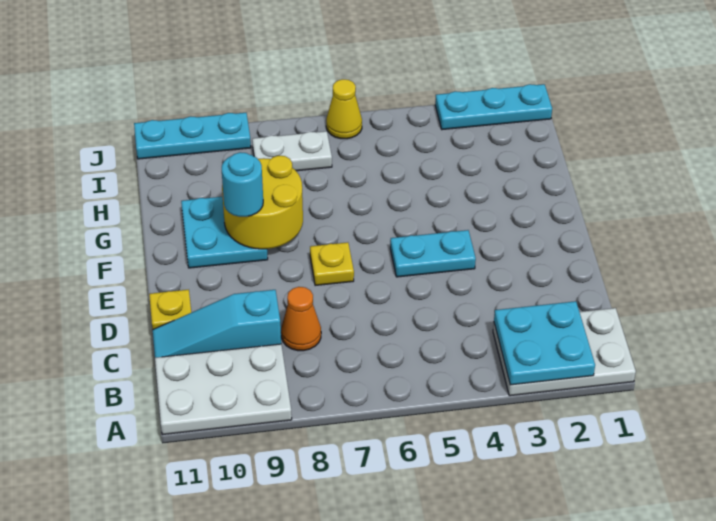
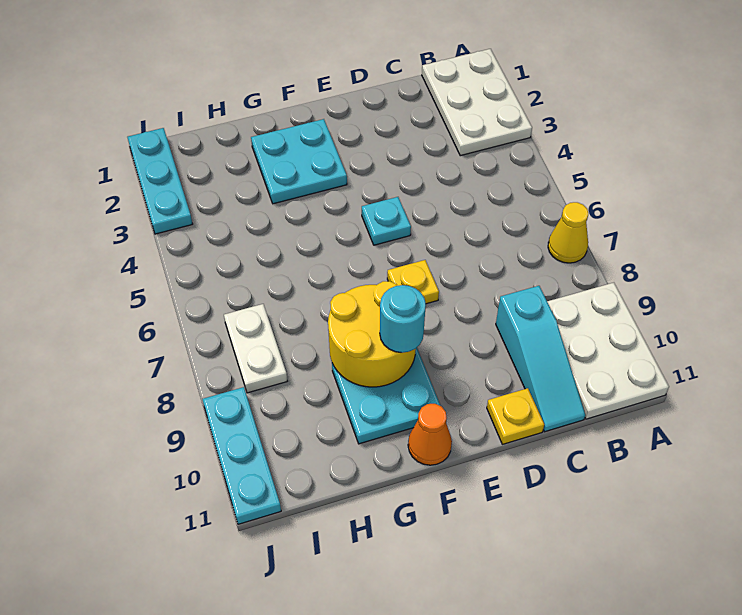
cyan 2x2 plate [494,301,595,385] -> cyan 2x2 plate moved to [251,119,347,204]
orange 1x1 cone [281,287,321,351] -> orange 1x1 cone moved to [408,404,452,465]
cyan 1x2 plate [390,230,476,277] -> cyan 1x1 plate [362,197,411,245]
yellow 1x1 cone [326,79,362,139] -> yellow 1x1 cone moved to [548,202,588,263]

